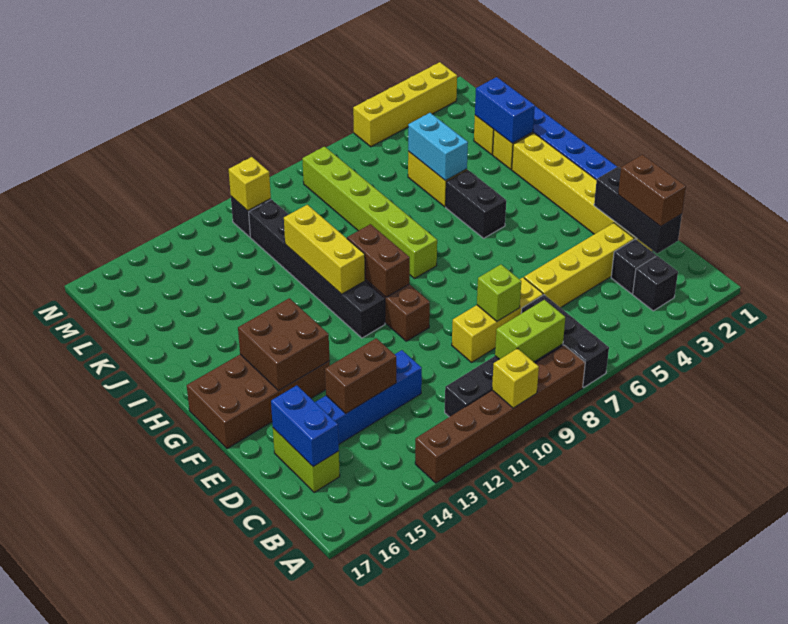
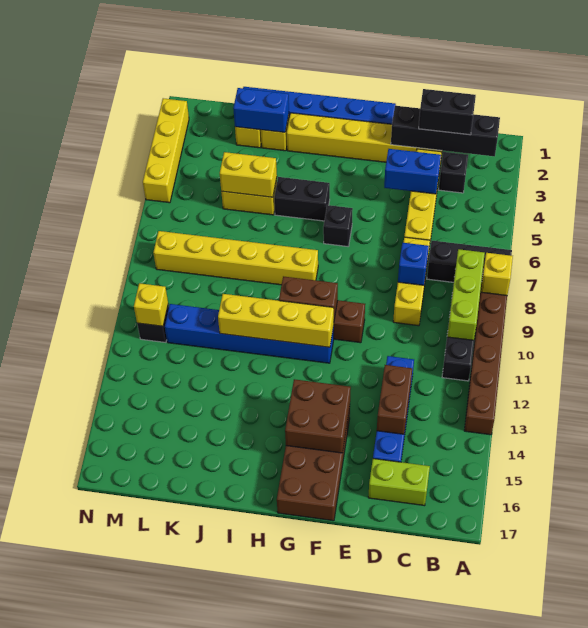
yellow 1x1 brick [492,348,539,408] -> yellow 1x1 brick moved to [481,253,513,296]
black 1x1 brick [633,256,678,311] -> black 1x1 brick moved to [323,205,353,246]
lime 1x2 brick [495,300,565,362] -> lime 1x3 brick [447,249,485,340]
black 1x3 brick [594,167,682,254] -> black 1x4 brick [391,105,500,156]
brown 1x2 brick [618,155,686,227] -> black 1x2 brick [419,89,476,135]
blue 1x2 brick [271,385,339,467] -> blue 1x2 brick moved to [384,149,441,194]
lime 1x1 brick [477,265,521,321] -> blue 1x1 brick [398,243,429,285]
black 1x6 brick [249,200,385,338] -> blue 1x6 brick [165,304,334,363]
lime 1x6 brick [302,147,437,279] -> yellow 1x6 brick [153,231,318,285]
yellow 1x3 brick [284,205,365,294] -> yellow 1x4 brick [218,294,334,347]
cyan 1x2 brick [408,113,468,181] -> yellow 1x2 brick [220,152,277,197]

